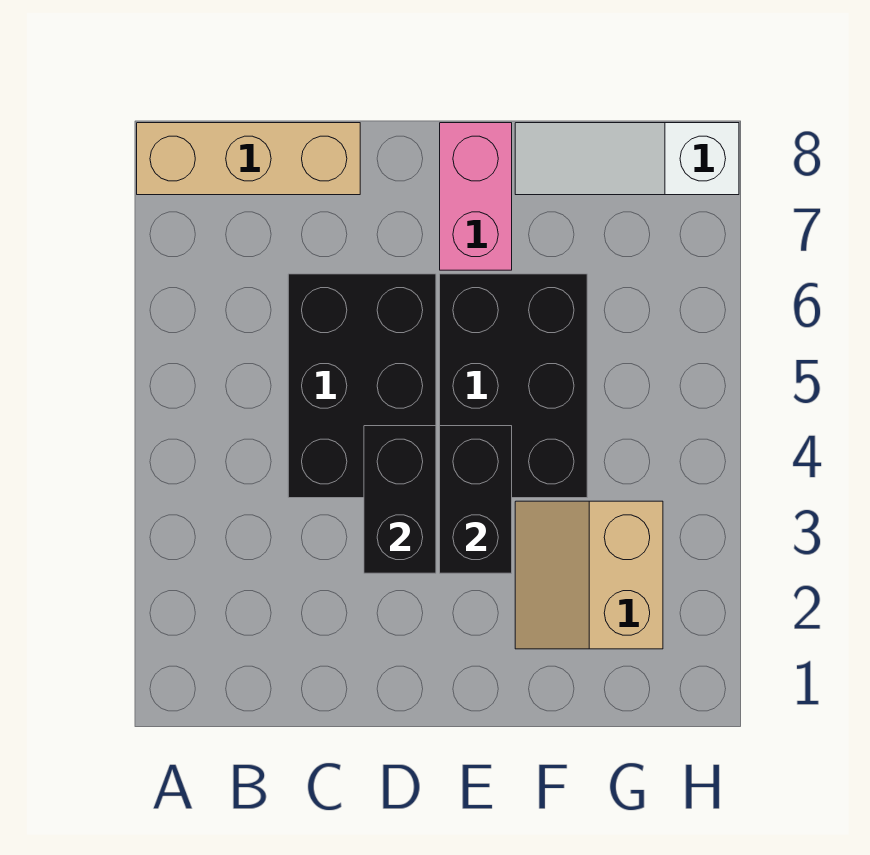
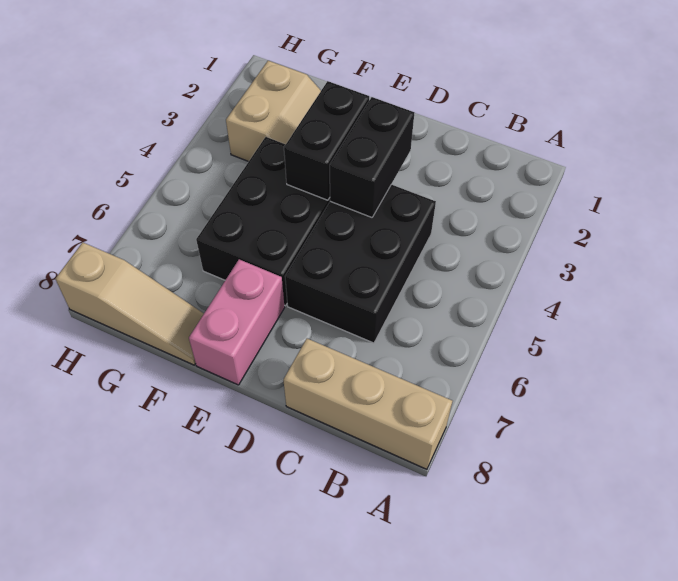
white 1x3 slope [515,123,739,195] -> tan 1x3 slope [55,242,204,365]

